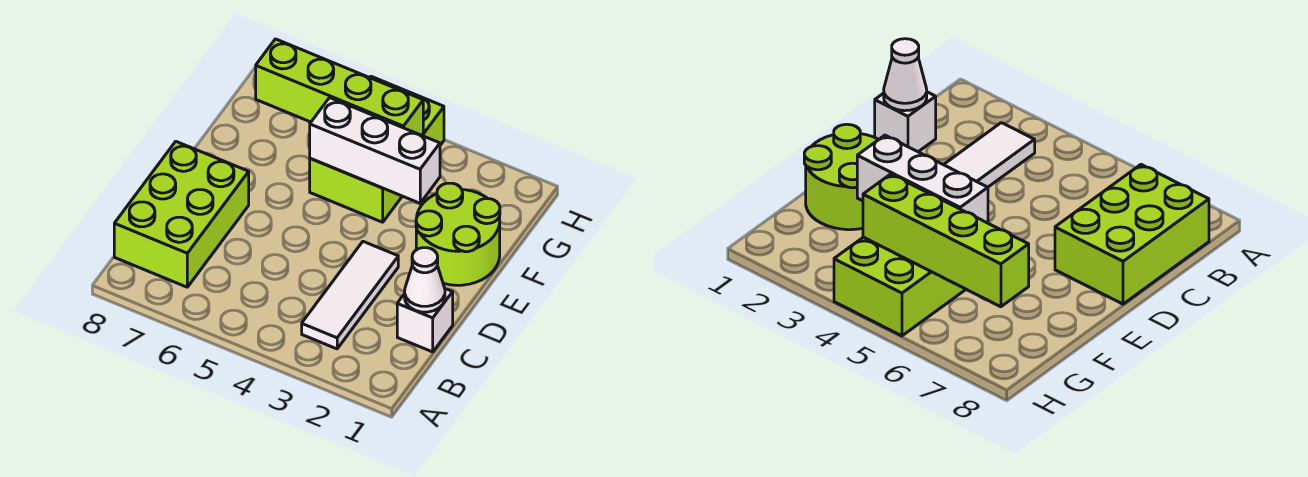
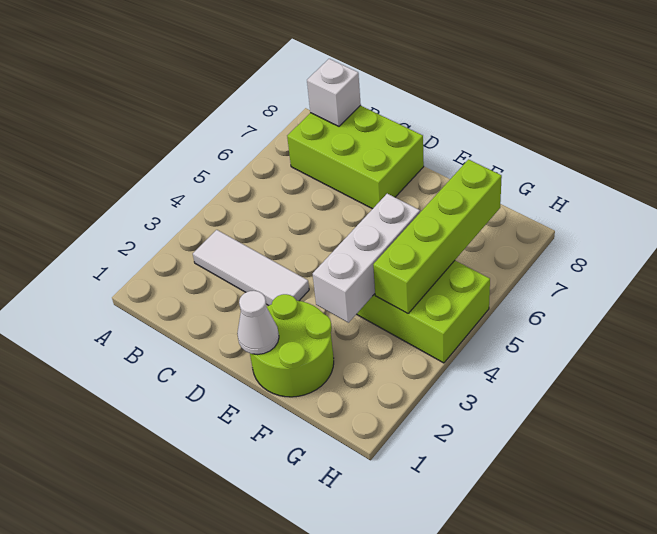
white 1x1 brick [397,289,453,352] -> white 1x1 brick moved to [307,59,361,126]
white 1x1 cone [405,248,445,312] -> white 1x1 cone moved to [237,291,279,355]

